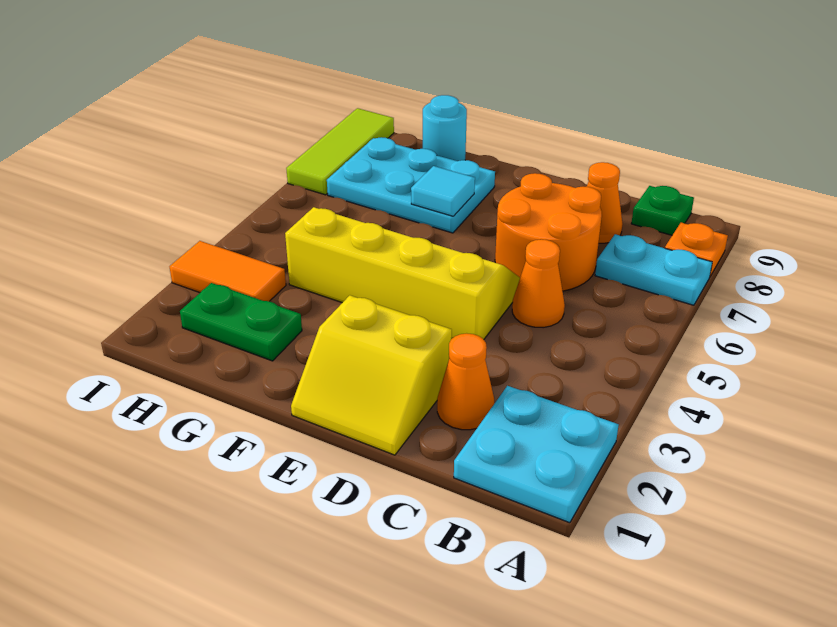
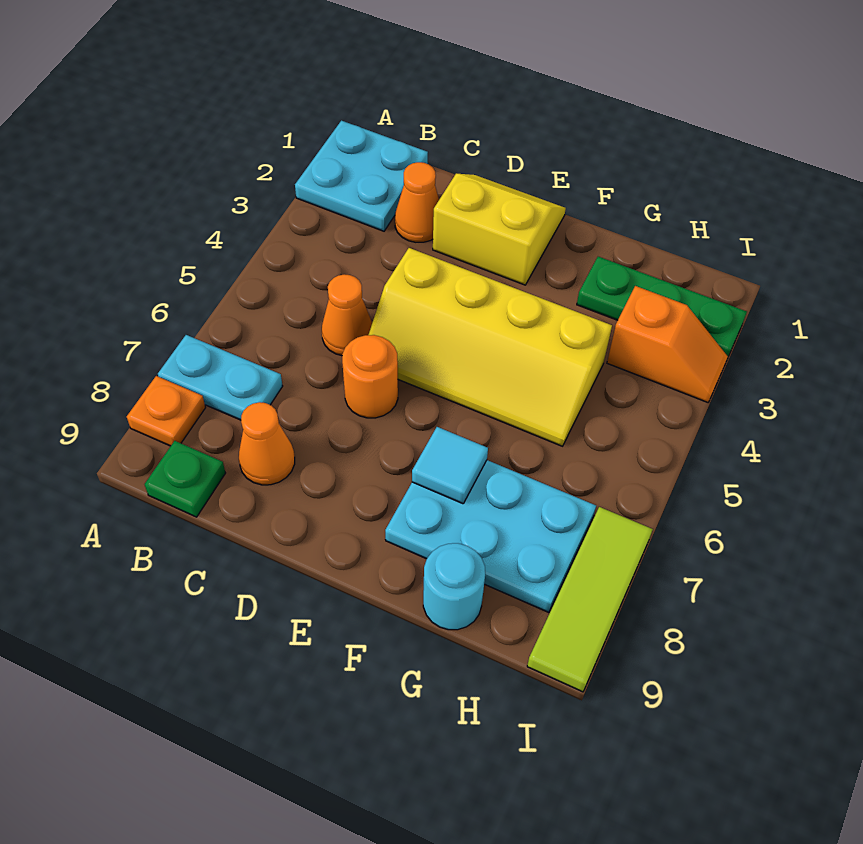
orange 2x2 round brick [495,173,602,291] -> orange 1x1 round brick [342,335,398,418]
green 1x2 plate [180,283,302,361] -> green 1x3 plate [577,257,747,356]
orange 1x2 tile [169,241,286,301] -> orange 1x2 slope [607,286,728,402]

